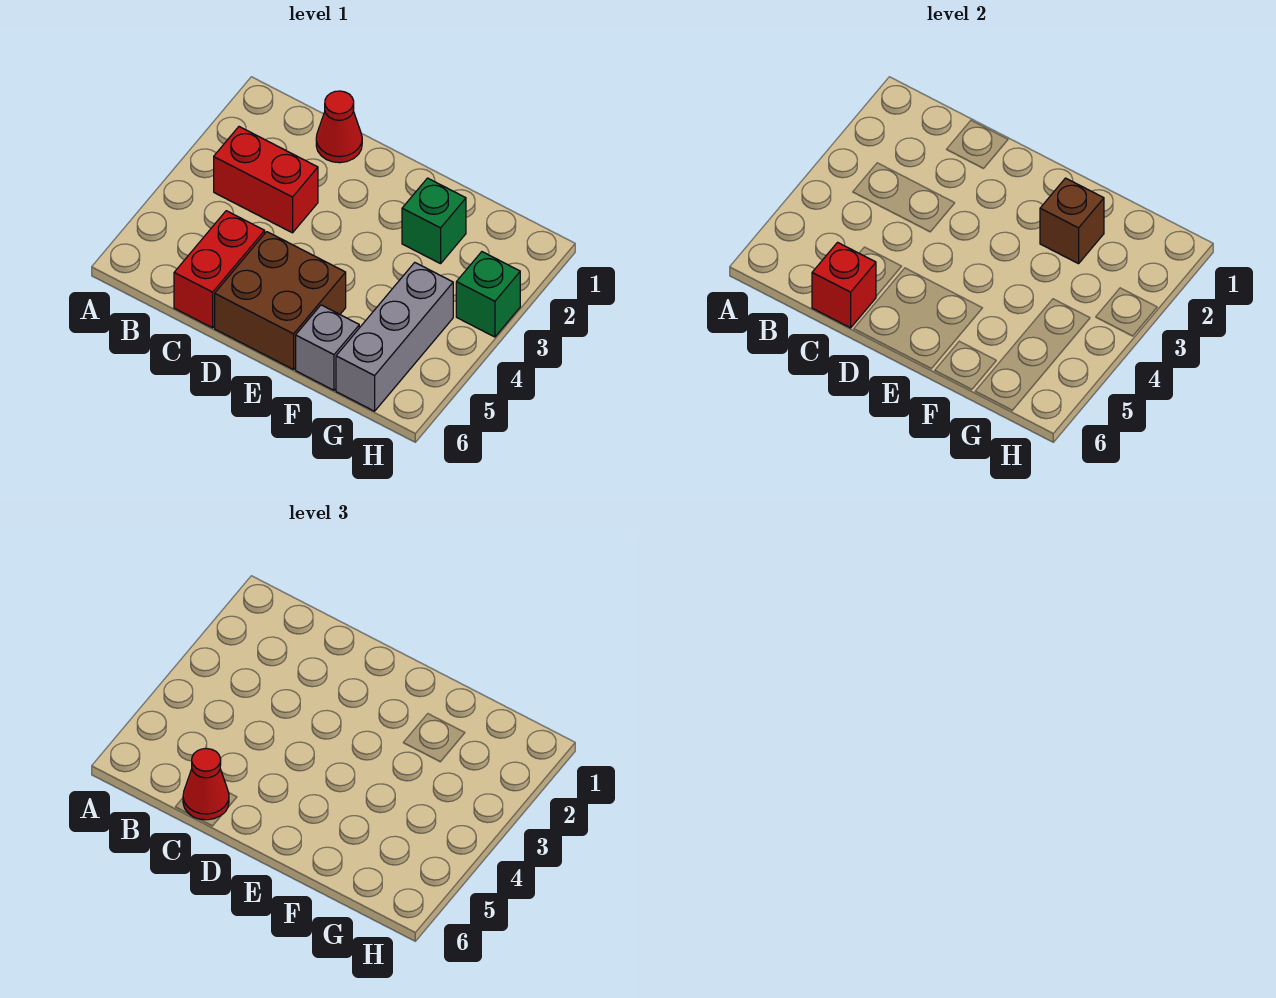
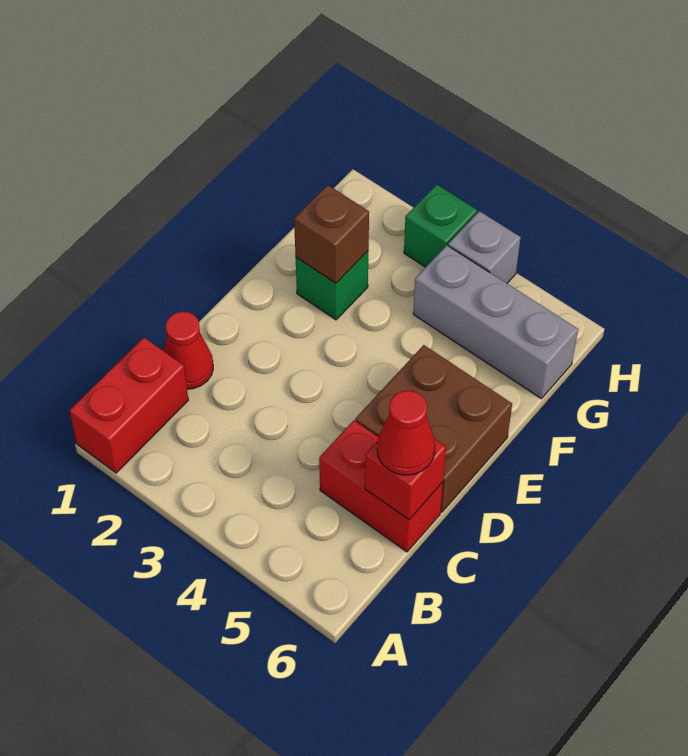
red 1x2 brick [214,127,318,233] -> red 1x2 brick moved to [69,338,188,473]
grey 1x1 brick [296,305,359,390] -> grey 1x1 brick moved to [448,211,521,283]

